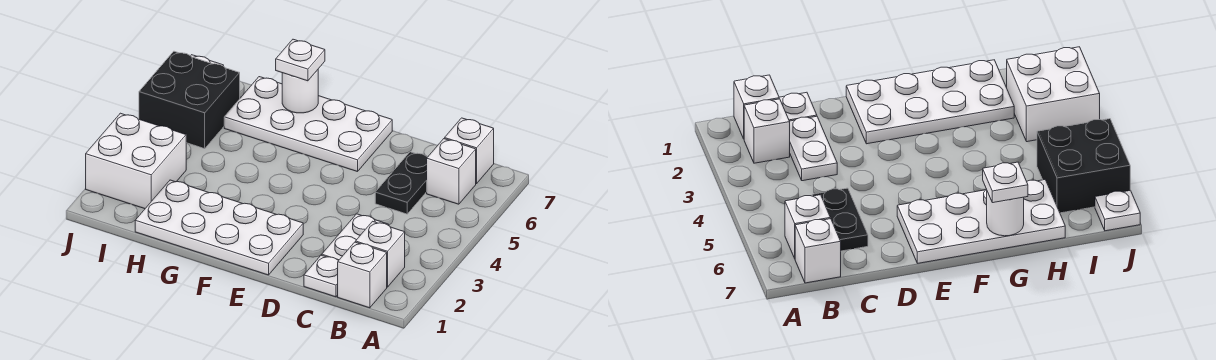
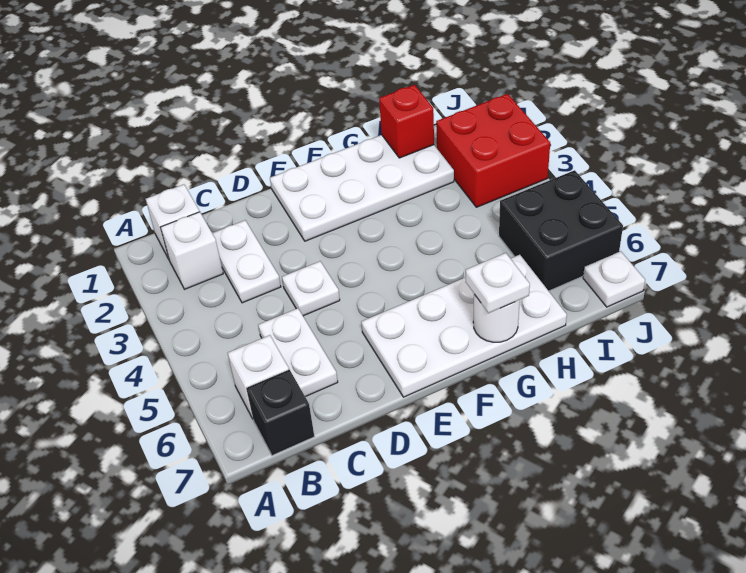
white 1x1 brick [445,118,494,184] -> black 1x1 brick [246,370,314,455]
white 1x1 plate [304,255,338,297] -> white 1x1 plate moved to [282,261,340,316]
black 1x2 plate [375,152,427,214] -> white 1x2 plate [258,308,338,397]
none -> red 1x1 brick [379,85,434,158]
white 2x2 brick [86,113,186,209] -> red 2x2 brick [436,94,550,207]

